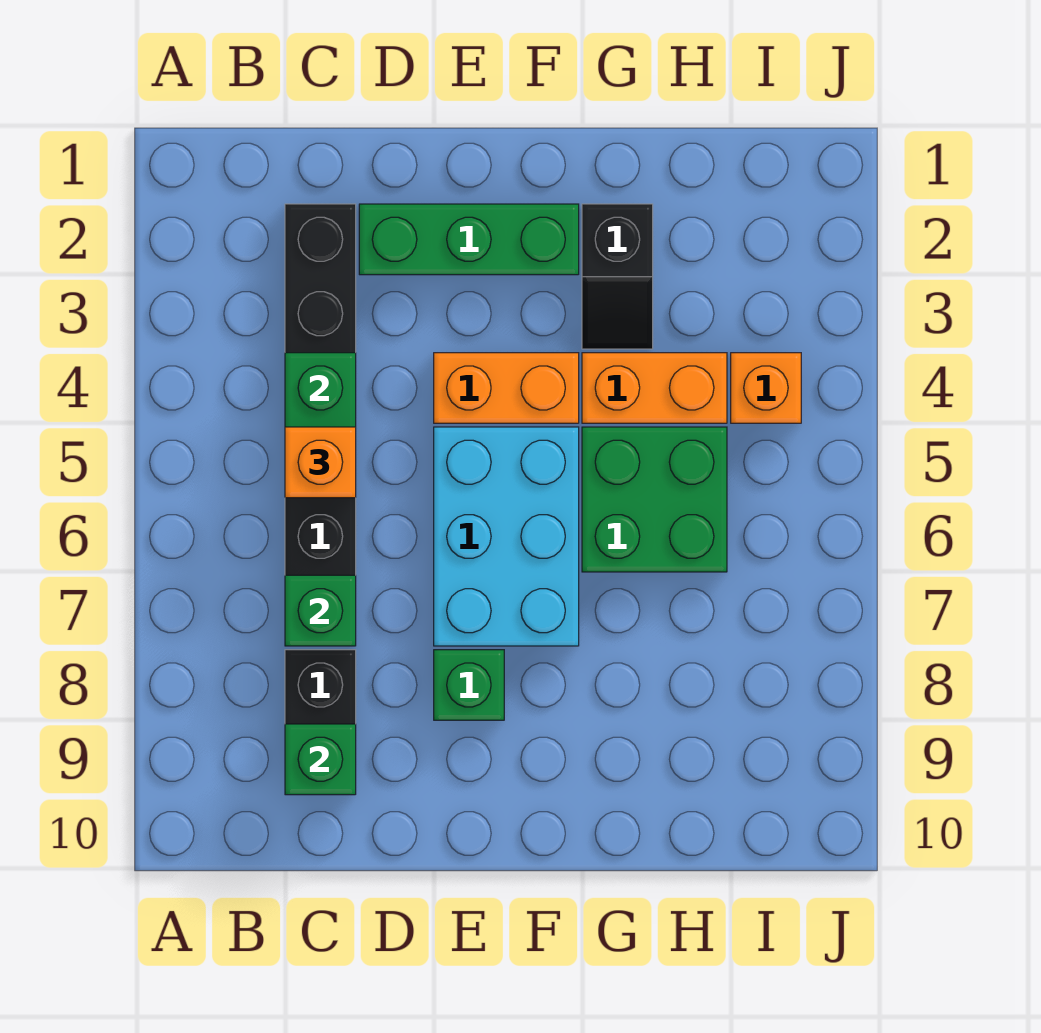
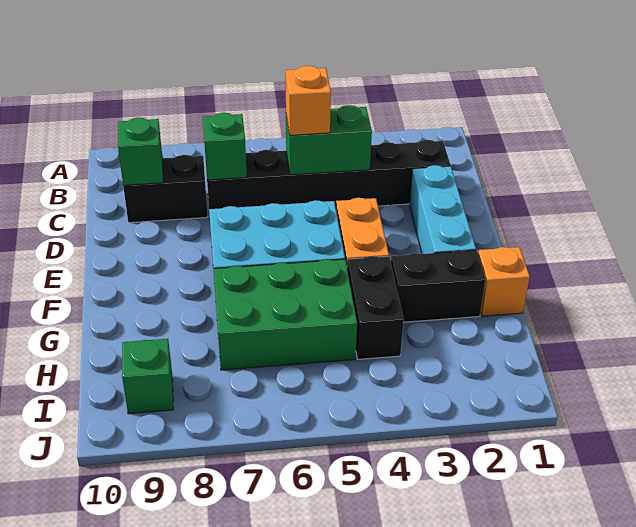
green 1x3 brick [359,204,579,275] -> cyan 1x3 brick [409,165,476,254]
green 1x1 brick [434,650,504,720] -> green 1x1 brick moved to [122,339,174,414]
black 1x2 slope [582,204,653,349] -> black 1x2 brick [391,250,485,322]
orange 1x2 brick [582,353,727,423] -> black 1x2 brick [347,256,404,359]
green 2x2 brick [582,427,727,572] -> green 2x3 brick [214,259,357,370]
orange 1x1 brick [731,353,801,423] -> orange 1x1 brick moved to [478,247,530,316]

